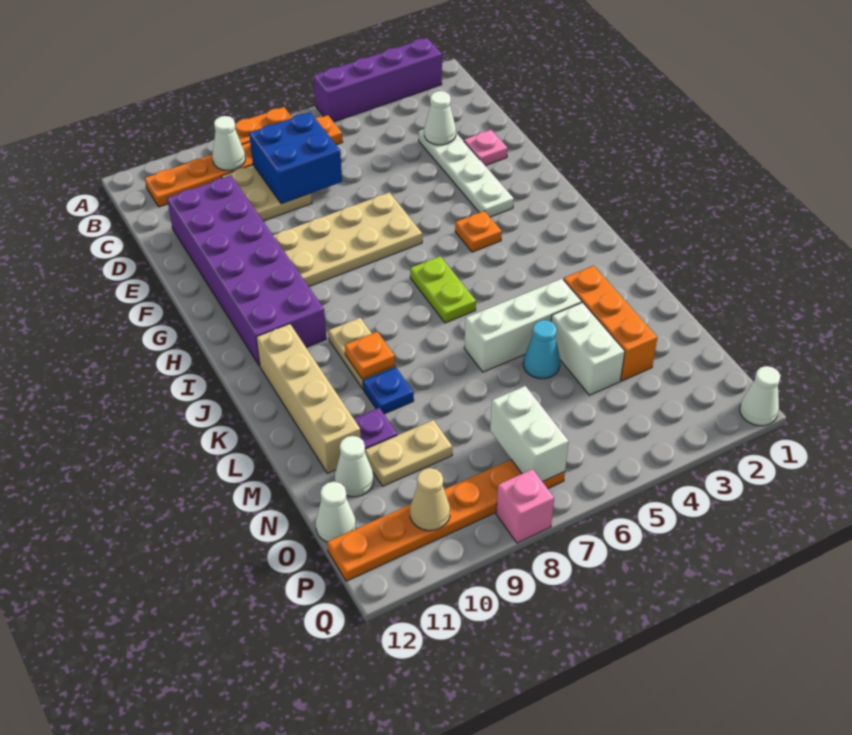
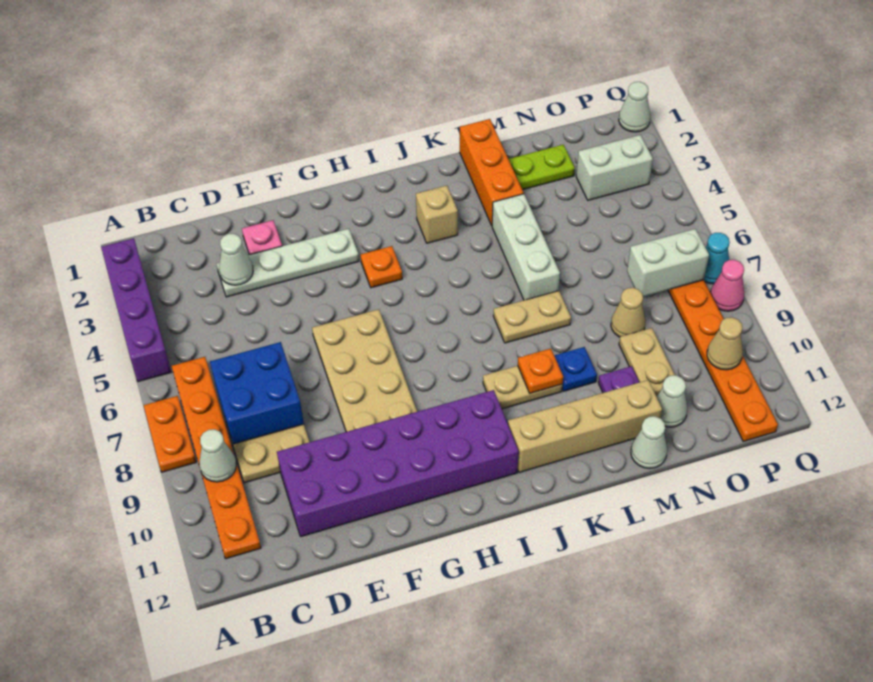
lime 1x2 plate [410,256,476,323] -> lime 1x2 plate moved to [509,145,575,190]
none -> tan 1x1 brick [416,186,458,243]
none -> tan 1x2 plate [493,291,571,343]
orange 1x3 brick [563,266,658,381] -> orange 1x3 brick turned to [460,119,524,225]
white 1x2 brick [551,302,625,395] -> white 1x2 brick moved to [576,135,653,200]
cyan 1x1 cone [523,320,560,379] -> cyan 1x1 cone moved to [704,233,730,284]
none -> tan 1x1 cone [611,288,645,337]
white 1x1 cone [316,482,356,542] -> white 1x1 cone moved to [631,416,667,468]
pink 1x1 brick [496,469,554,543] -> pink 1x1 cone [710,260,744,311]

